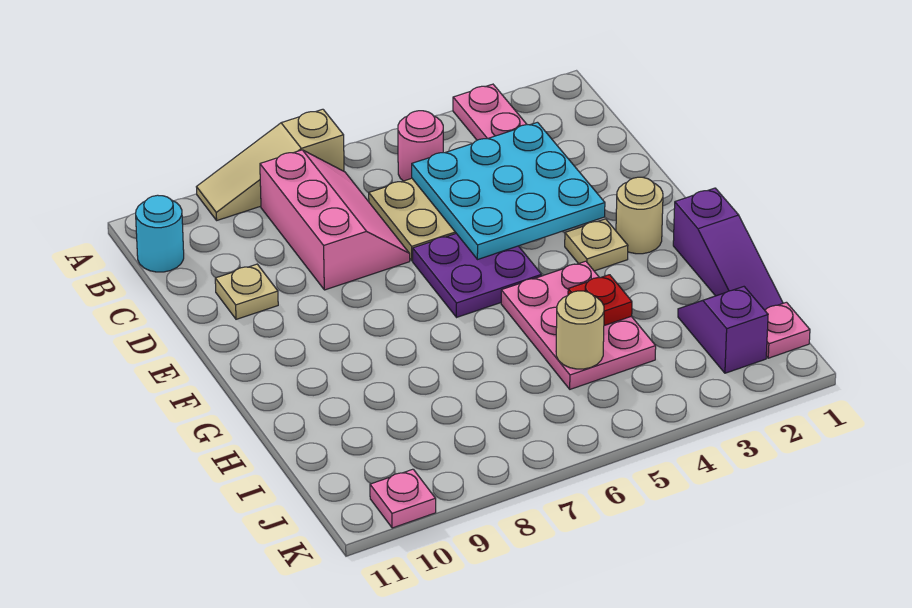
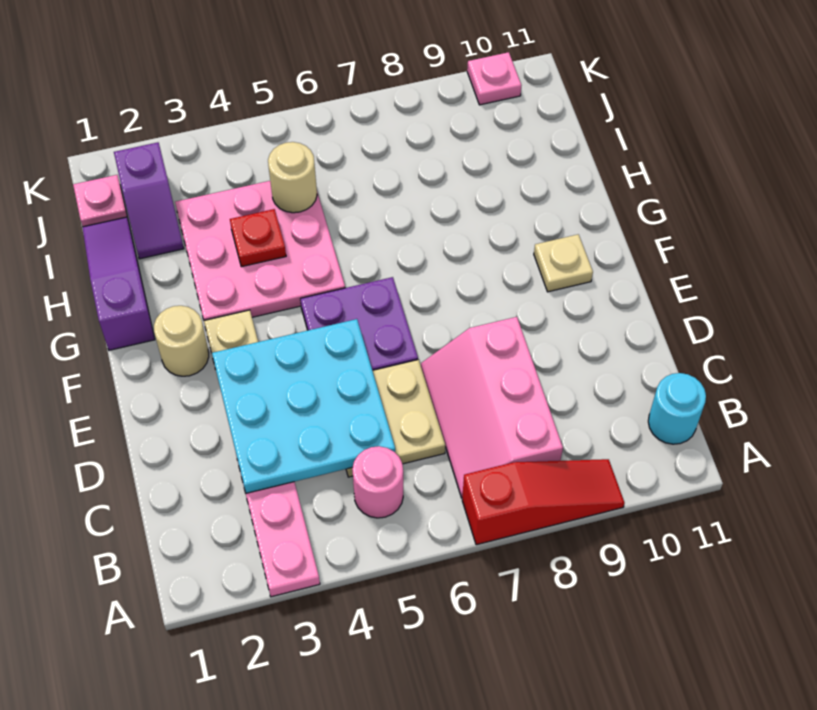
tan 1x3 slope [197,109,344,220] -> red 1x3 slope [462,459,625,545]
tan 1x1 plate [215,264,278,319] -> tan 1x1 plate moved to [534,234,593,292]
pink 2x3 plate [501,261,656,389] -> pink 3x3 plate [175,181,345,320]

